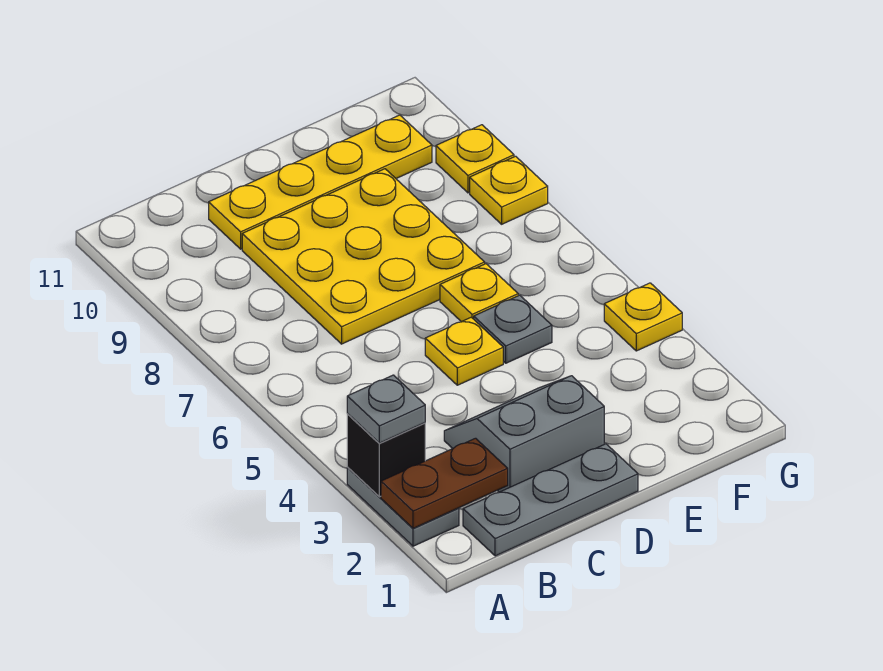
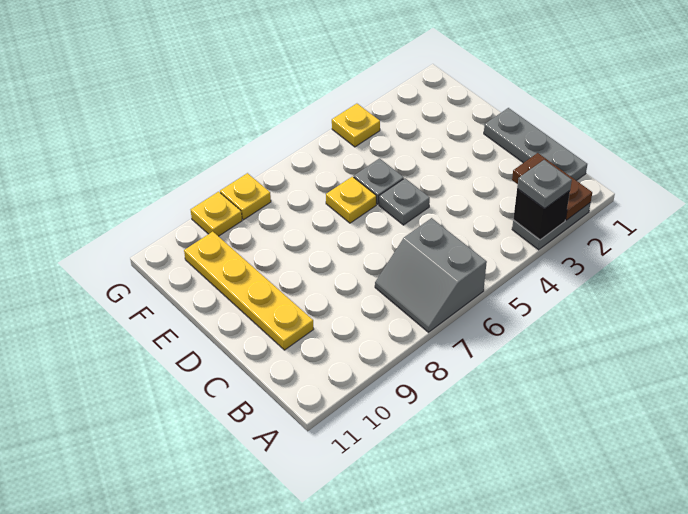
grey 2x2 slope [444,376,604,492] -> grey 2x2 slope moved to [375,218,487,332]
yellow 3x3 plate [242,169,485,344] -> none
yellow 1x1 plate [425,317,503,385] -> grey 1x1 plate [379,178,430,225]

